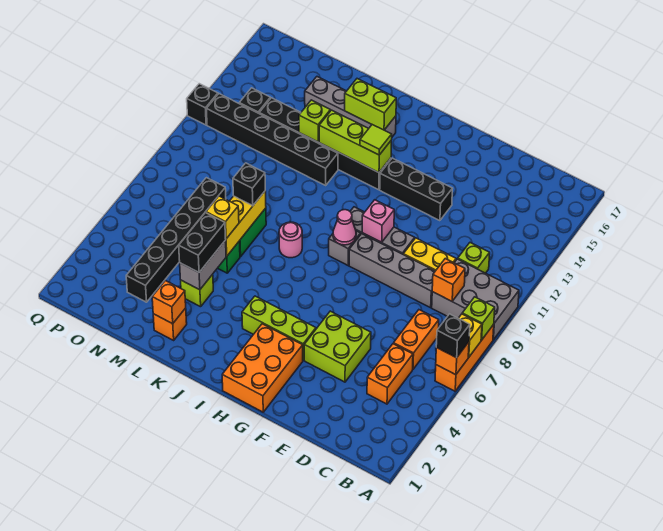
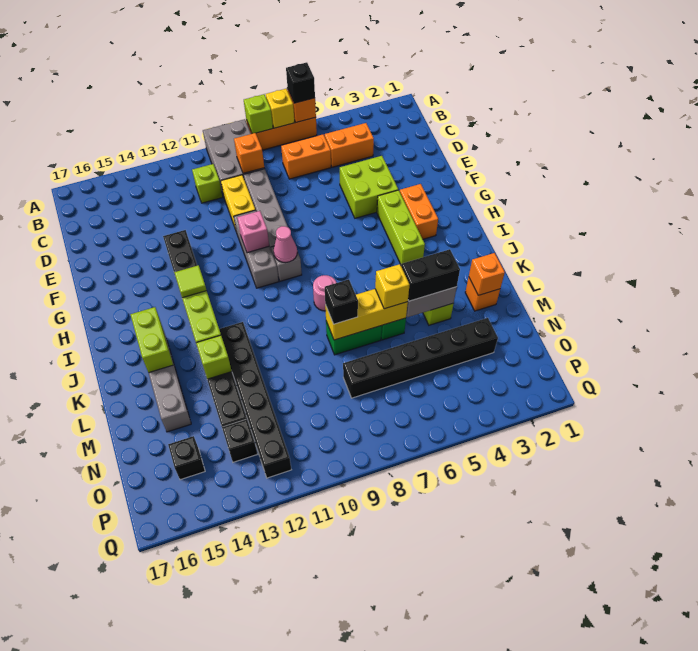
orange 2x3 brick [222,324,303,412] -> orange 1x2 brick [400,184,438,239]
black 1x1 brick [187,84,218,125] -> black 1x1 brick moved to [168,436,205,480]

